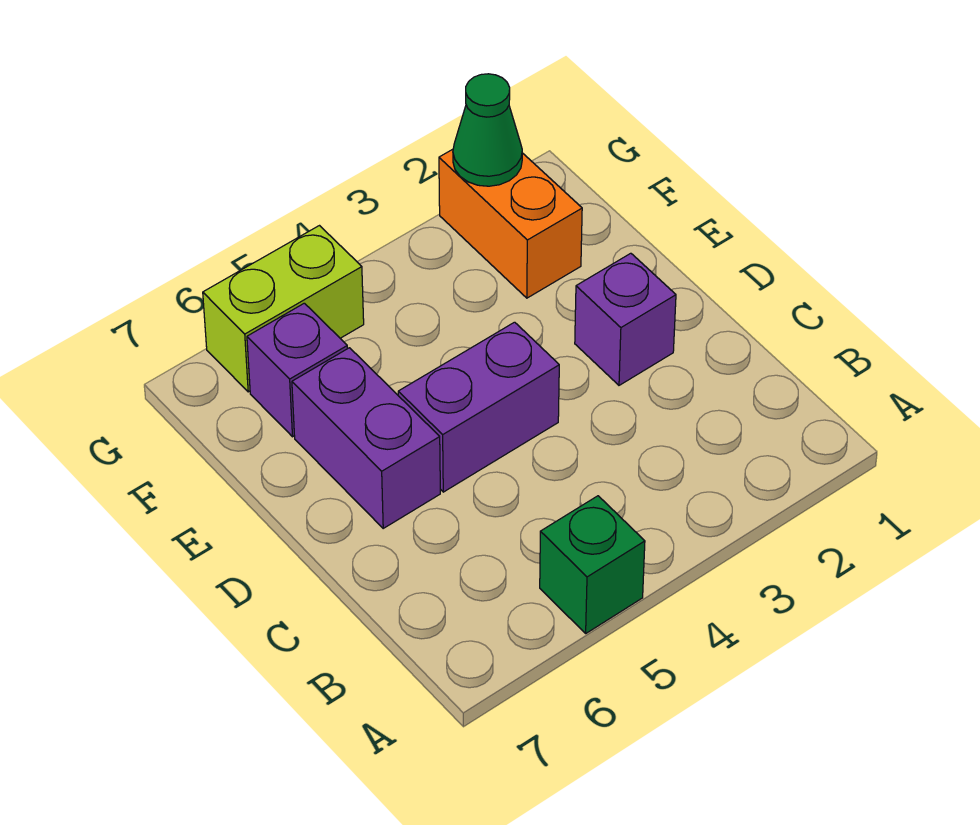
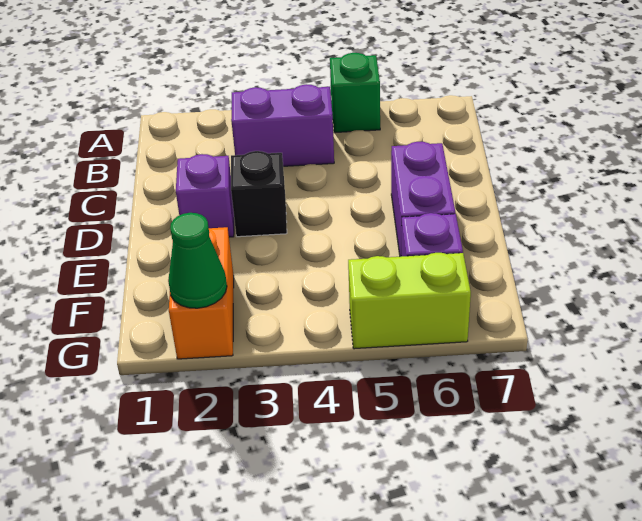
none -> black 1x1 brick [231,151,287,237]
purple 1x2 brick [398,322,559,492] -> purple 1x2 brick moved to [231,84,334,166]

